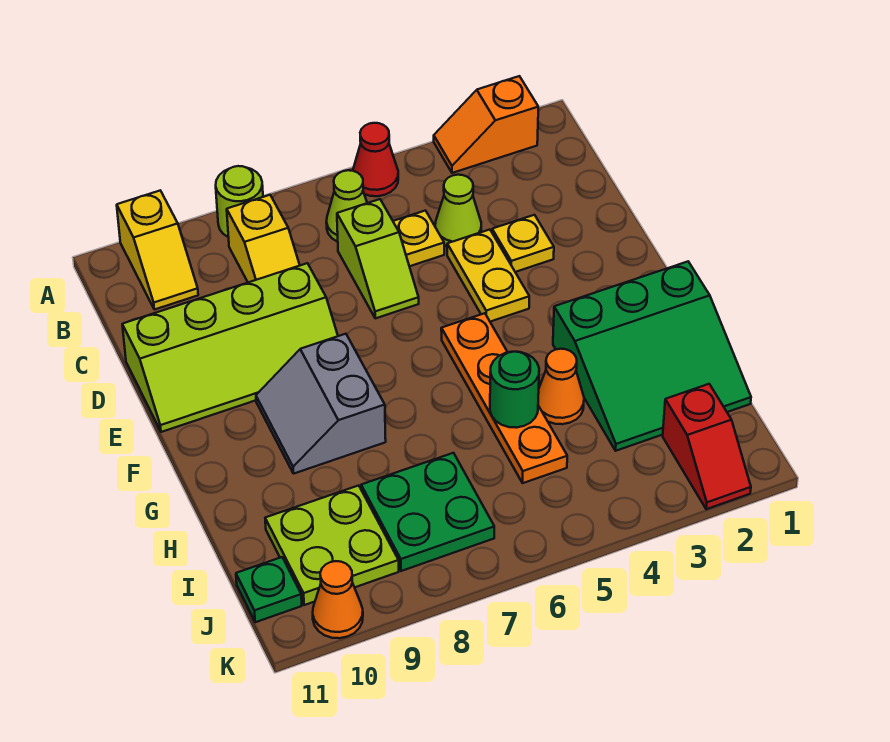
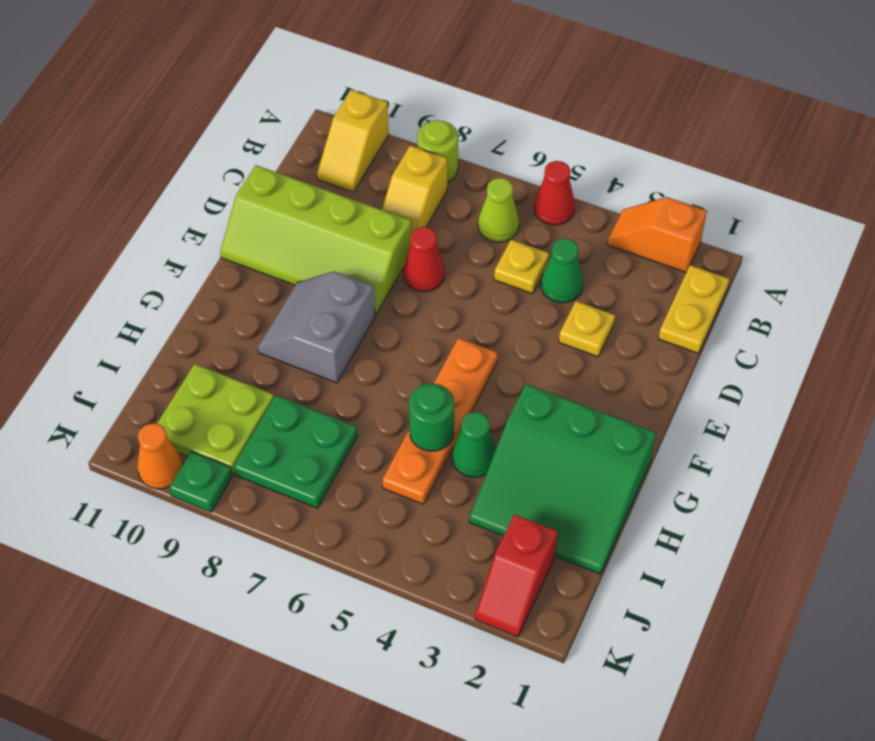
lime 1x1 cone [435,175,481,246] -> green 1x1 cone [541,238,583,303]
lime 1x2 slope [337,199,419,318] -> none
yellow 1x2 plate [447,230,529,322] -> yellow 1x2 plate moved to [659,265,729,353]
none -> red 1x1 cone [403,227,445,292]
orange 1x1 cone [538,349,584,424] -> green 1x1 cone [452,412,496,477]
green 1x1 plate [236,557,302,622] -> green 1x1 plate moved to [169,452,232,512]

